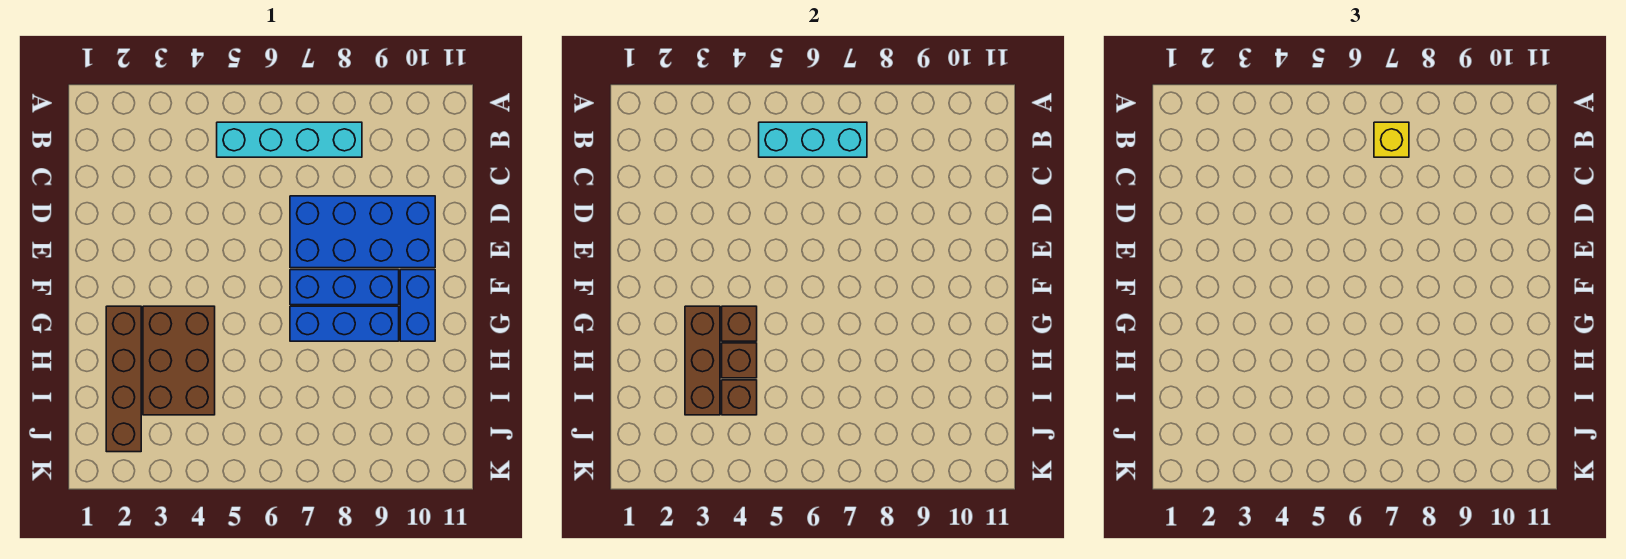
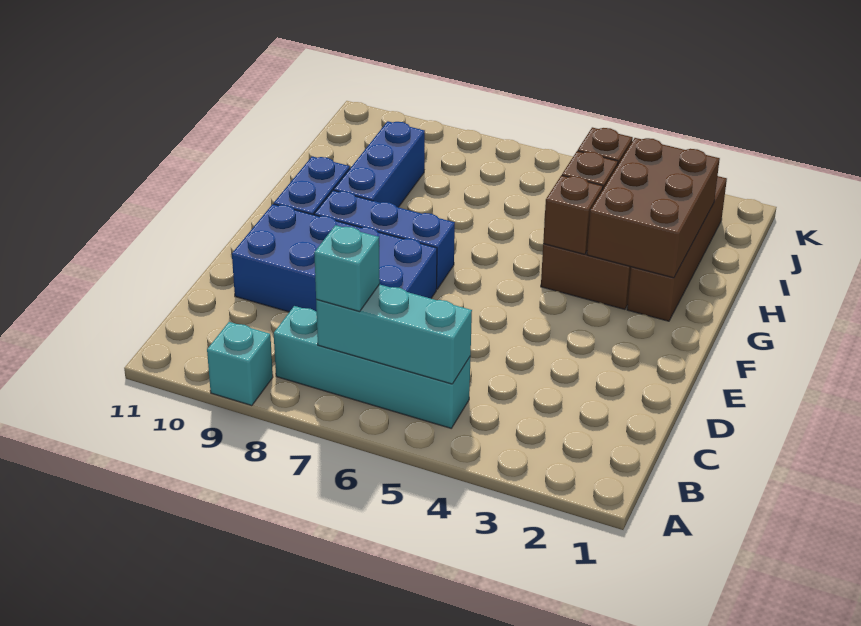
none -> cyan 1x1 brick [207,322,273,406]
yellow 1x1 brick [1374,122,1409,157] -> cyan 1x1 brick [314,225,380,312]
brown 1x3 brick [685,306,720,415] -> brown 2x3 brick [587,138,720,278]
blue 1x3 brick [290,306,399,341] -> blue 1x3 brick turned to [334,121,425,207]

